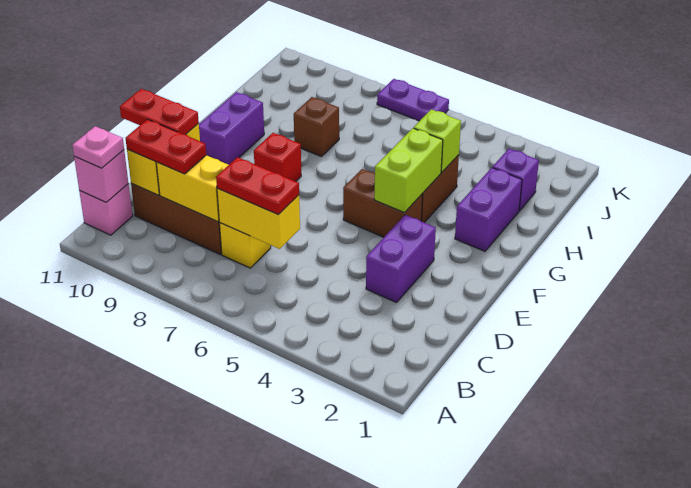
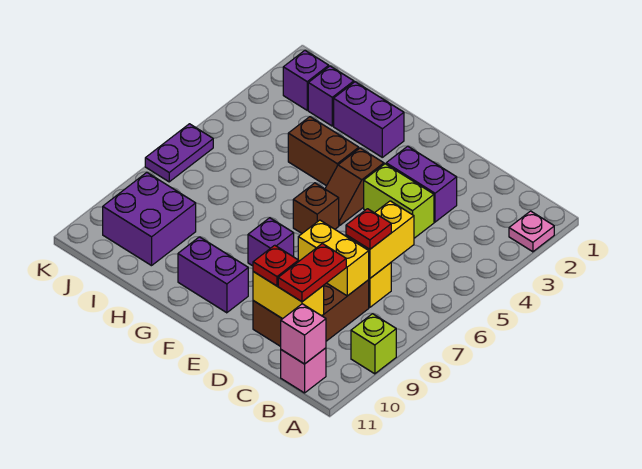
pink 1x1 plate [72,126,124,168] -> pink 1x1 plate moved to [509,211,554,252]
red 1x2 plate [216,157,299,215] -> red 1x1 plate [346,209,391,249]
yellow 1x2 brick [156,155,228,222] -> yellow 1x2 brick turned to [298,220,369,296]
red 1x2 plate [120,89,199,135] -> red 1x1 plate [253,245,299,286]
brown 1x2 brick [343,169,423,237] -> brown 1x2 slope [325,148,384,225]
lime 1x2 brick [374,128,443,213] -> lime 1x2 brick moved to [364,164,434,238]
red 1x1 brick [254,133,301,181] -> purple 1x1 brick [248,218,294,266]
lime 1x1 brick [414,109,461,172] -> lime 1x1 brick moved to [351,314,396,374]
brown 1x1 brick [294,97,339,157] -> brown 1x1 brick moved to [293,183,339,233]
none -> purple 2x2 brick [103,172,196,266]
none -> purple 1x1 brick [283,51,329,110]

